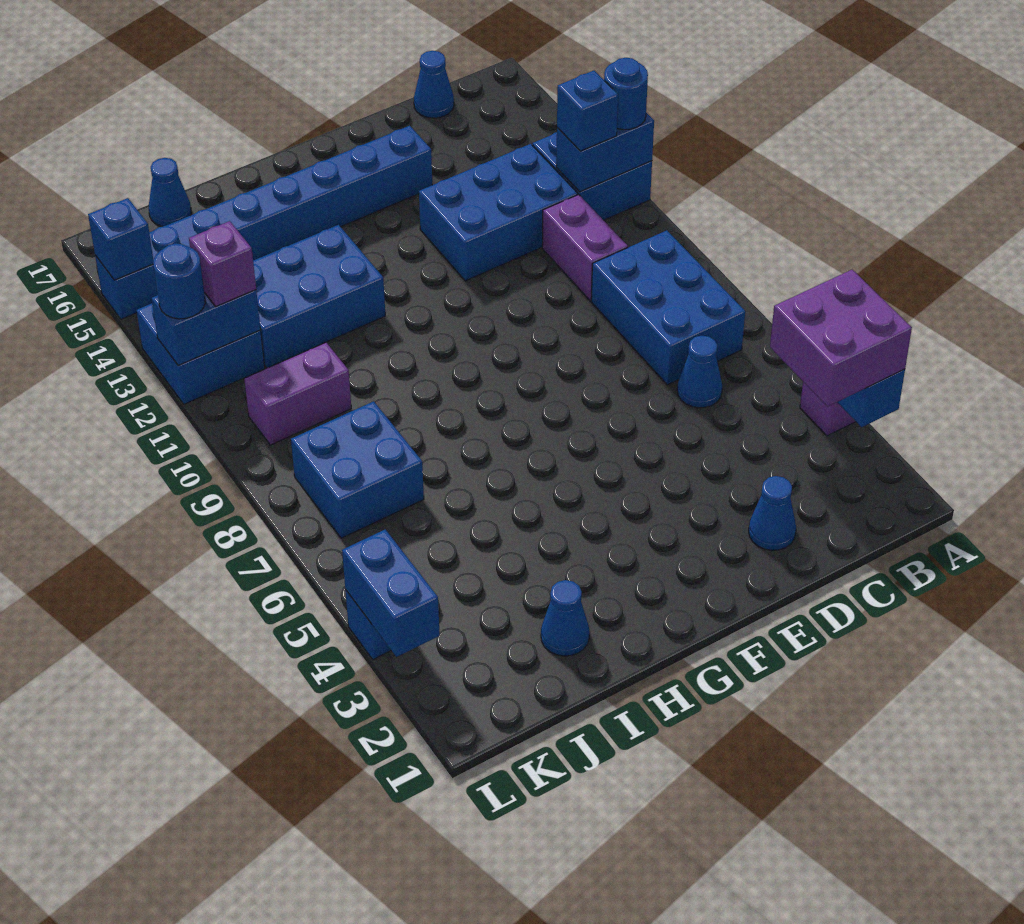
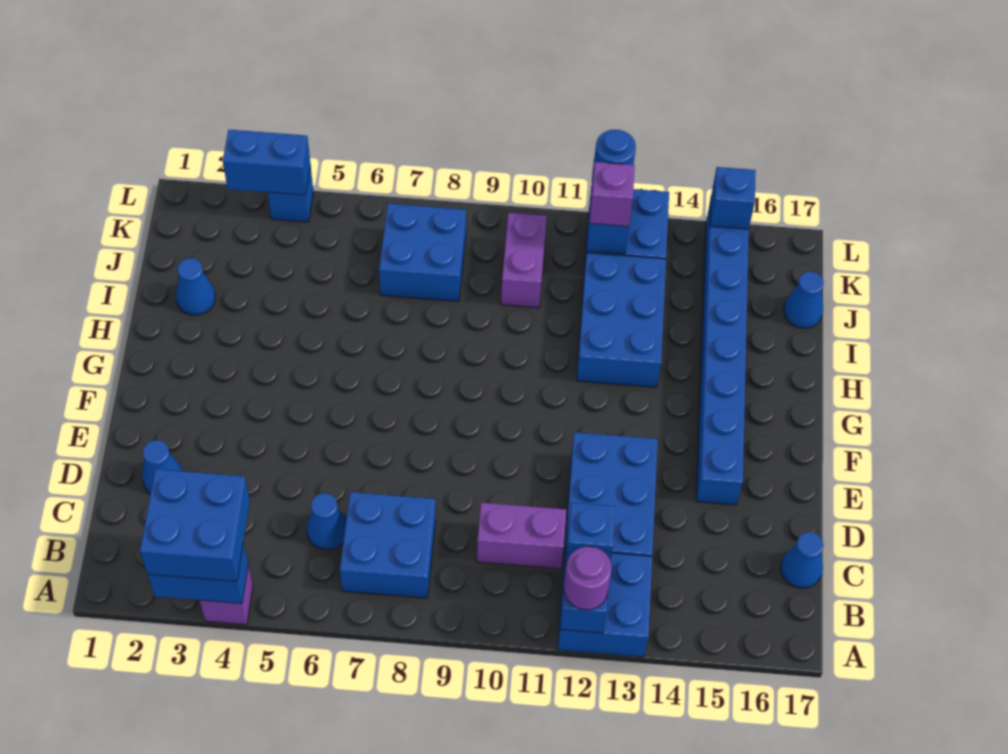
purple 2x2 brick [770,270,912,406] -> blue 2x2 brick [140,469,250,582]
blue 1x1 round brick [604,58,648,130] -> purple 1x1 round brick [564,546,612,610]
blue 2x3 brick [591,230,745,385] -> blue 2x2 brick [340,492,436,598]

